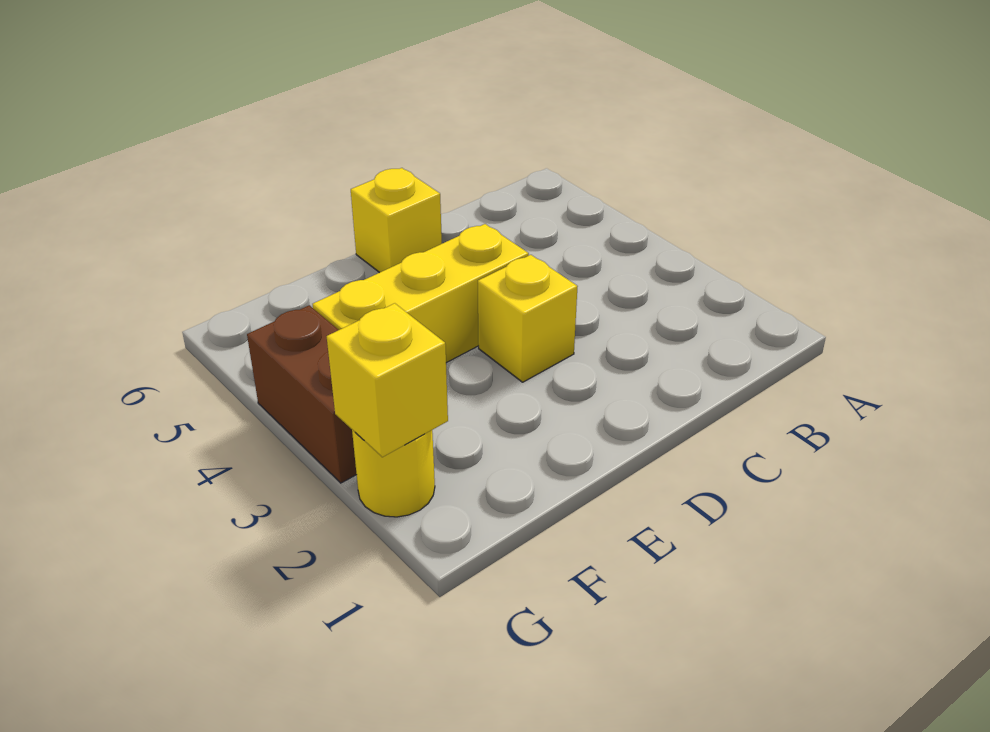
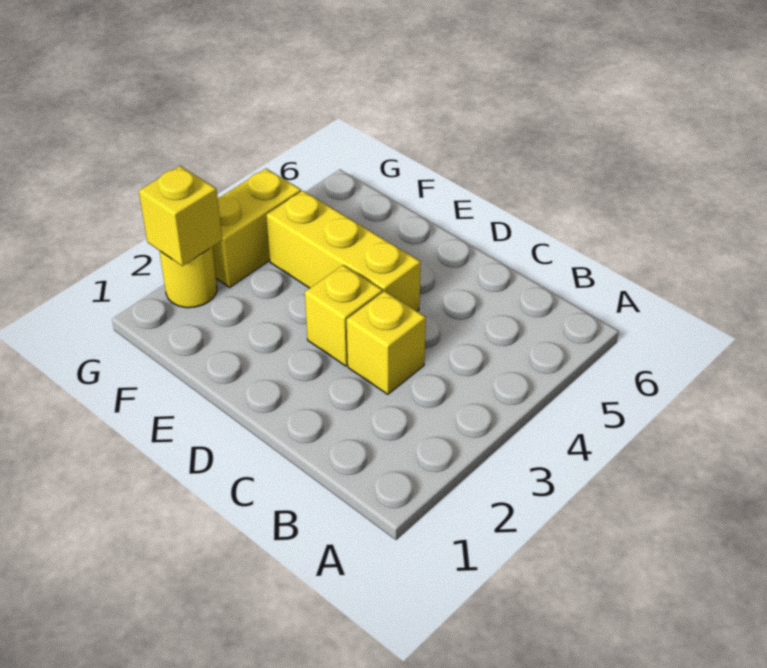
yellow 1x1 brick [351,168,442,273] -> yellow 1x1 brick moved to [347,291,426,394]
brown 1x2 brick [247,305,357,483] -> yellow 1x2 brick [212,169,301,287]

